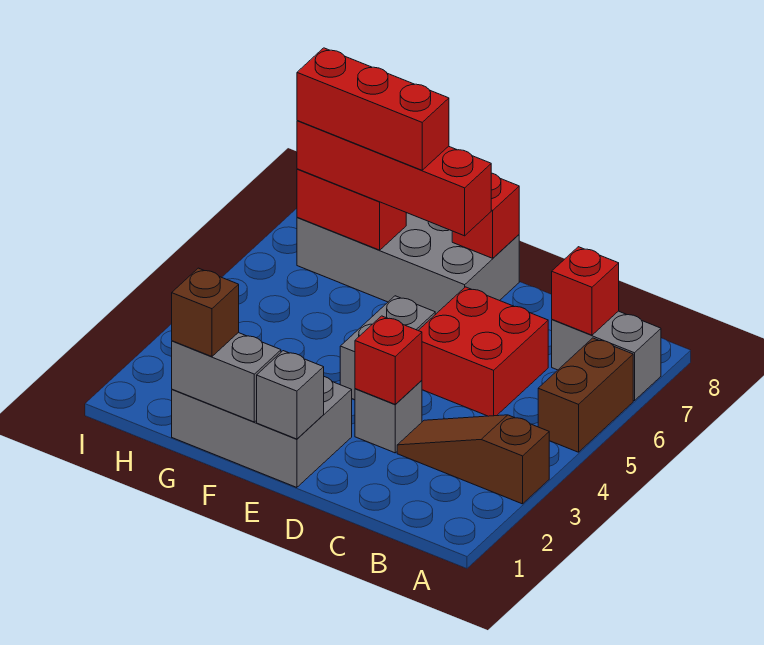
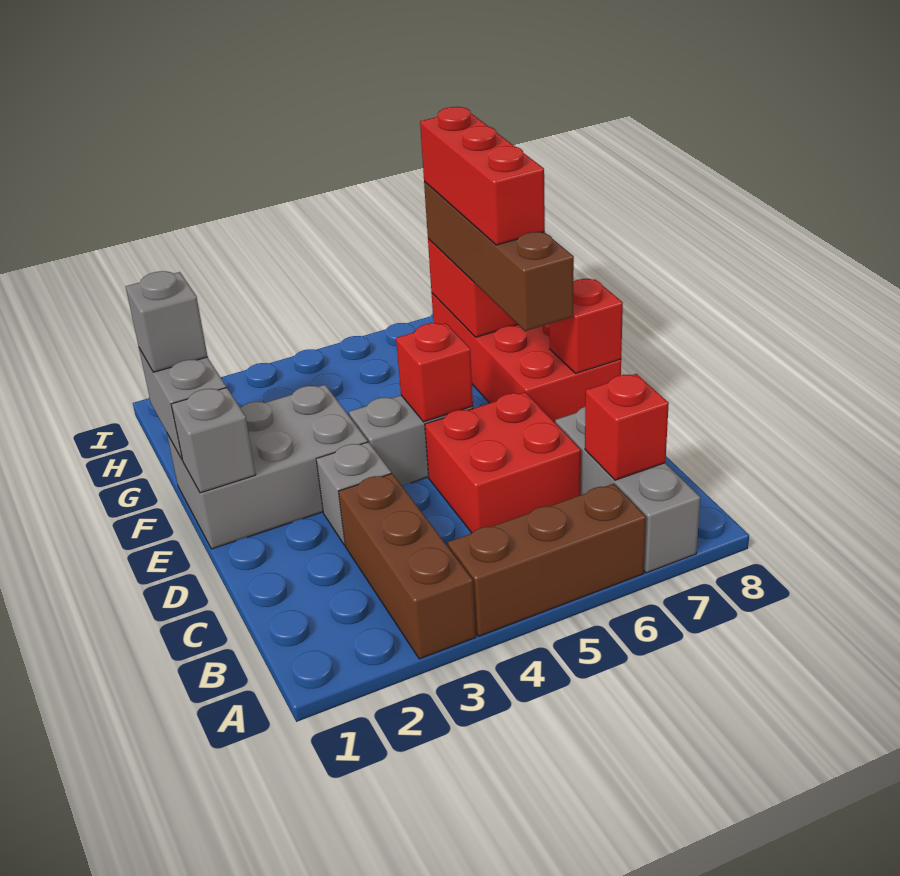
brown 1x3 slope [397,415,549,504] -> brown 1x3 brick [339,473,476,659]
brown 1x2 brick [538,338,633,452] -> brown 1x3 brick [448,484,646,636]
grey 1x2 brick [552,311,661,401] -> grey 1x3 brick [555,407,700,573]
red 1x1 brick [355,316,422,404] -> red 1x1 brick moved to [396,323,473,422]
grey 2x3 brick [172,377,352,487] -> grey 2x3 brick turned to [167,385,368,549]
grey 2x4 brick [297,213,519,314] -> red 2x4 brick [432,293,621,422]
red 1x4 brick [297,121,491,236] -> brown 1x4 brick [424,181,574,331]
brown 1x1 brick [172,268,239,357] -> grey 1x1 brick [126,271,208,372]

